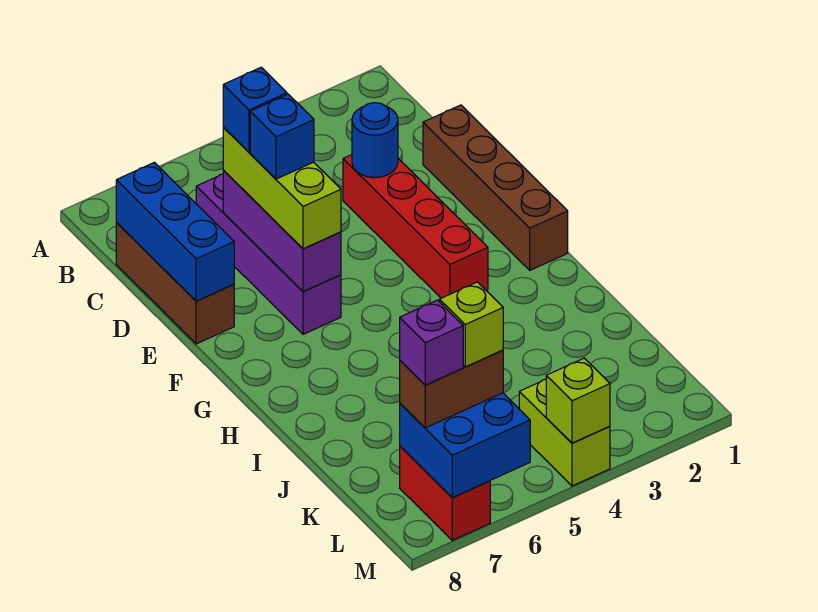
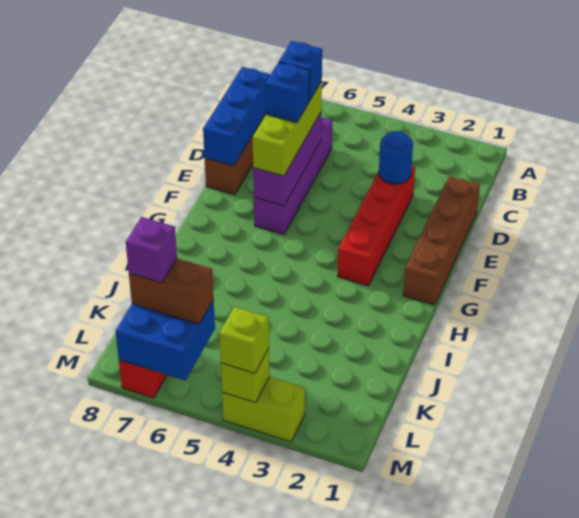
lime 1x2 brick [519,379,610,486] -> lime 1x2 brick turned to [222,377,305,442]
lime 1x1 brick [439,282,503,367] -> lime 1x1 brick moved to [220,307,269,373]

